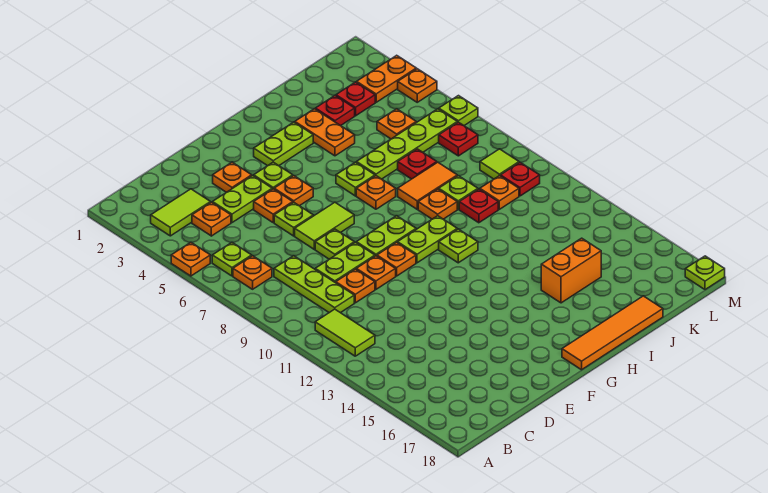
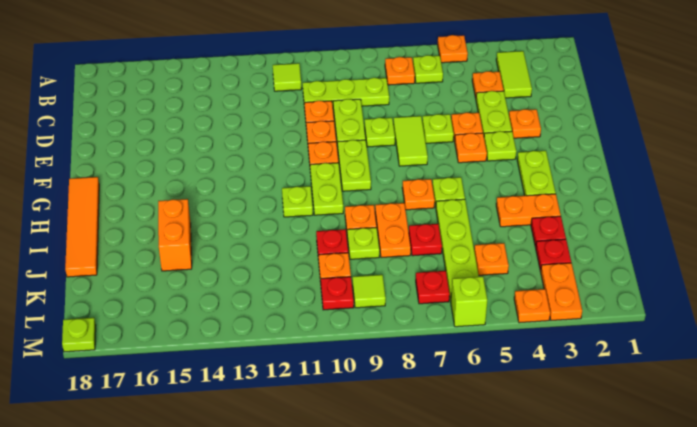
lime 1x2 tile [315,309,375,356] -> lime 1x1 tile [273,63,301,91]
orange 1x2 tile [398,162,457,209] -> orange 1x2 plate [375,203,411,258]
lime 1x1 plate [439,96,478,126] -> lime 1x1 brick [451,277,487,327]

